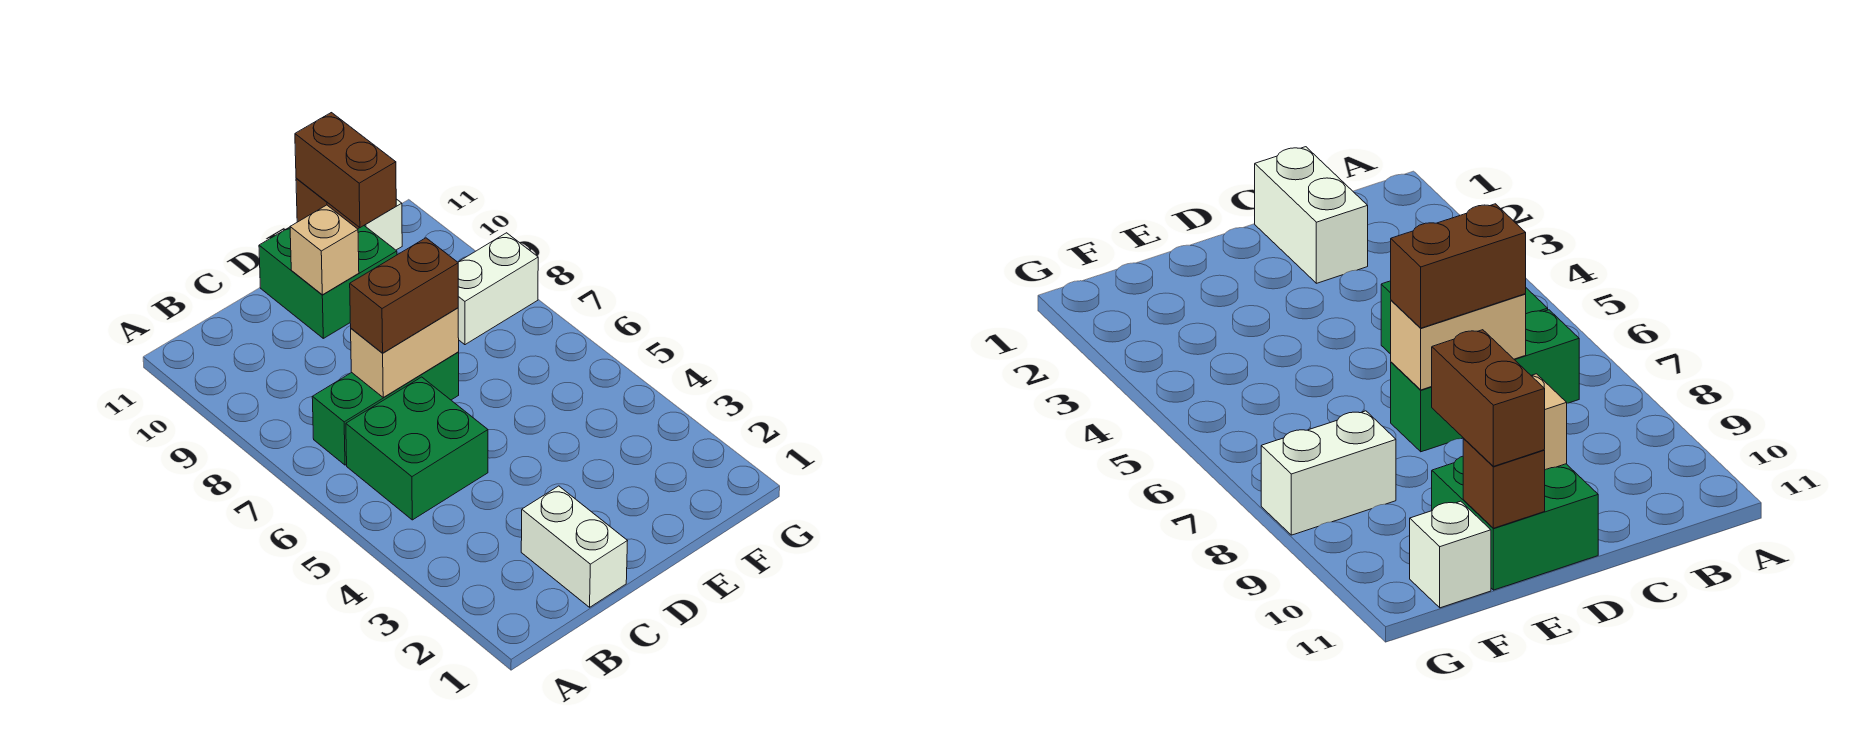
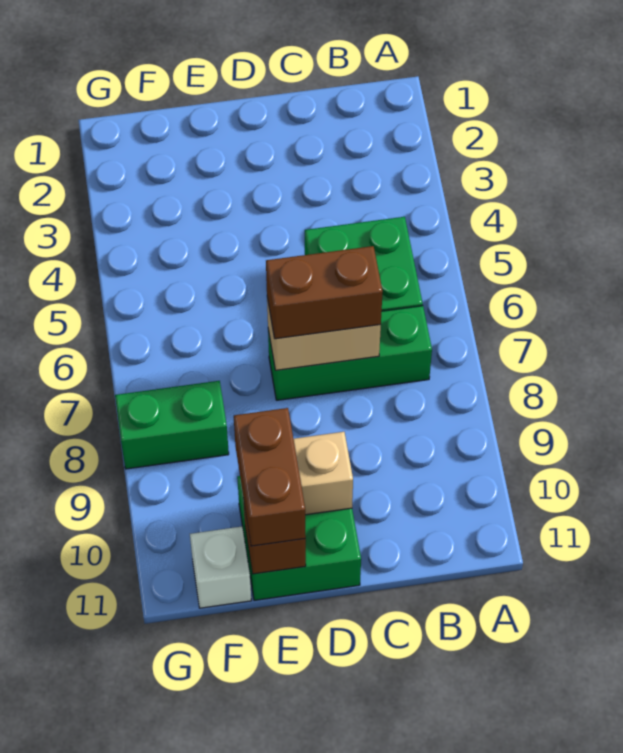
white 1x2 brick [521,486,627,607] -> none
white 1x2 brick [458,233,538,345] -> green 1x2 brick [115,381,229,469]

